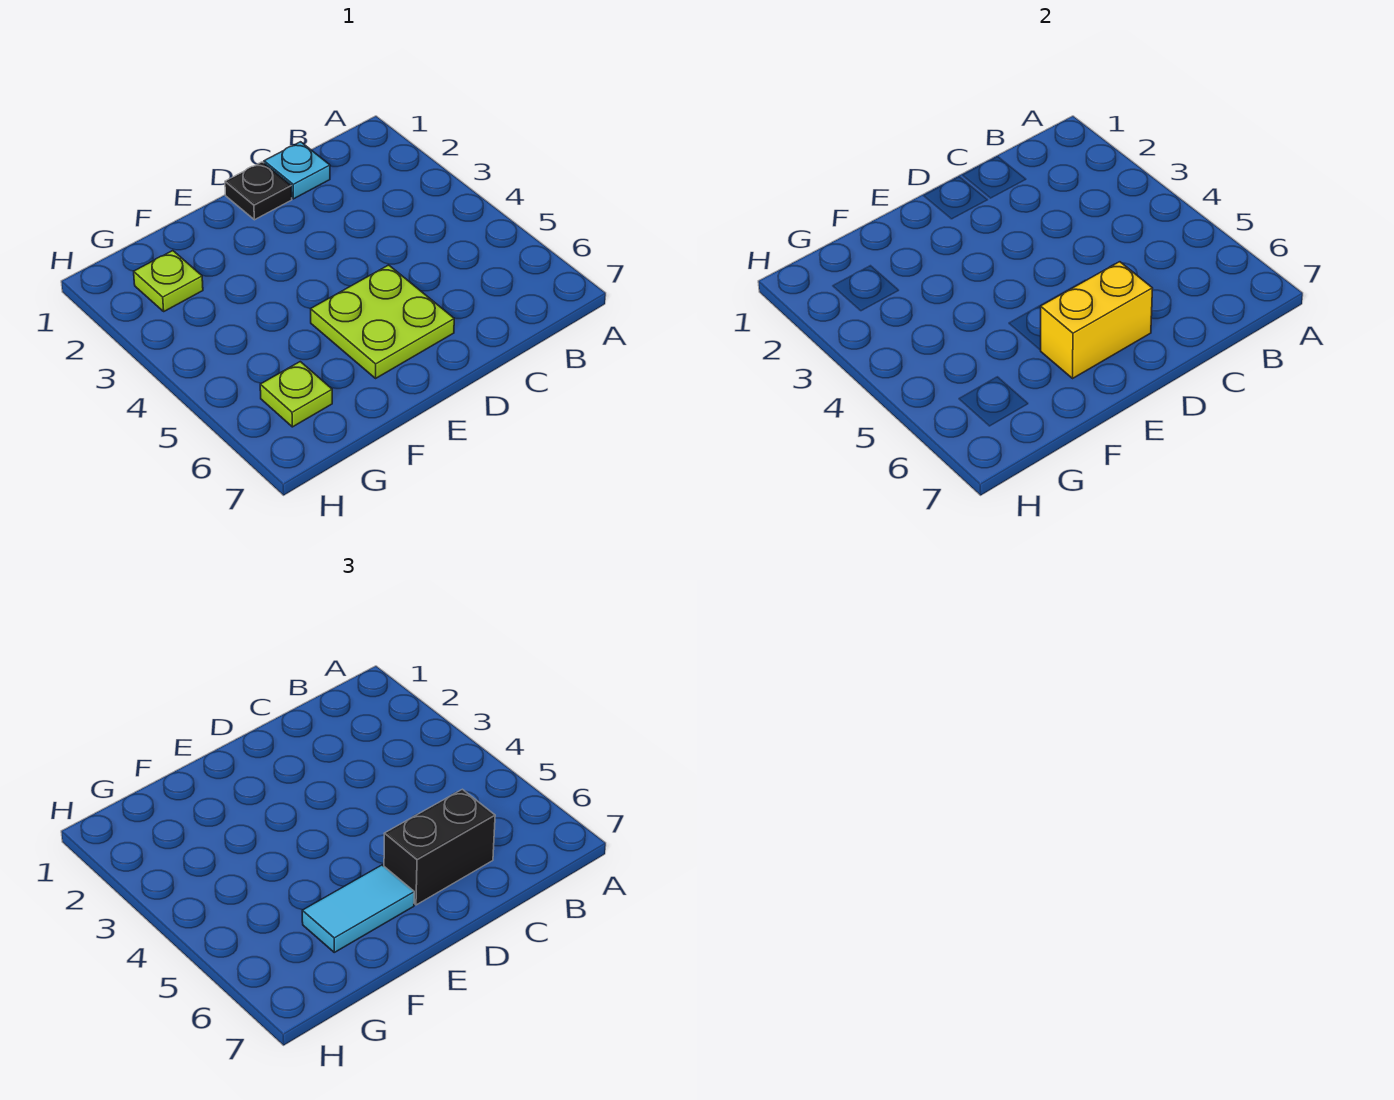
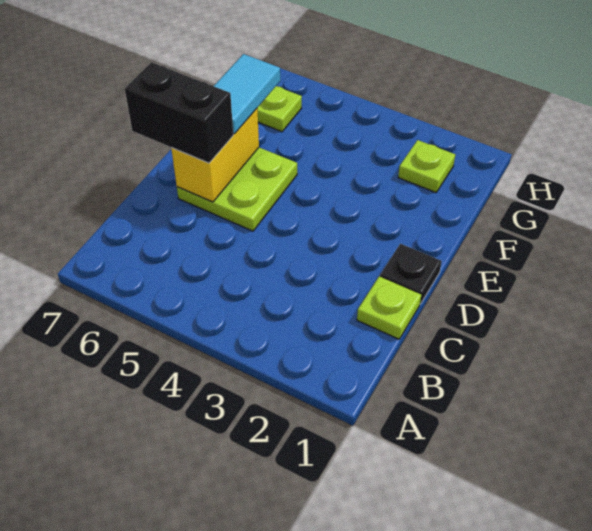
cyan 1x1 plate [264,142,330,199] -> lime 1x1 plate [357,276,421,339]
black 1x2 brick [384,789,495,905] -> black 1x2 brick turned to [125,62,233,163]

